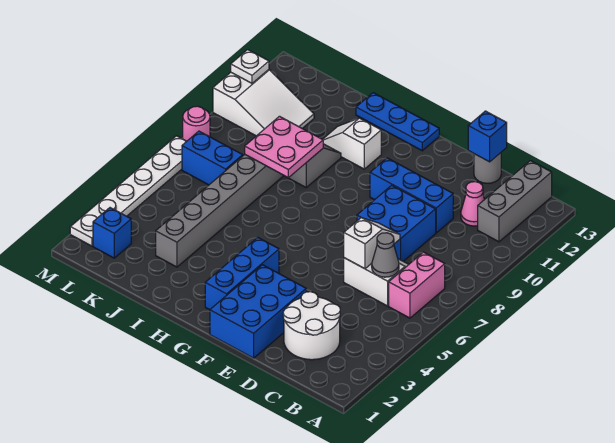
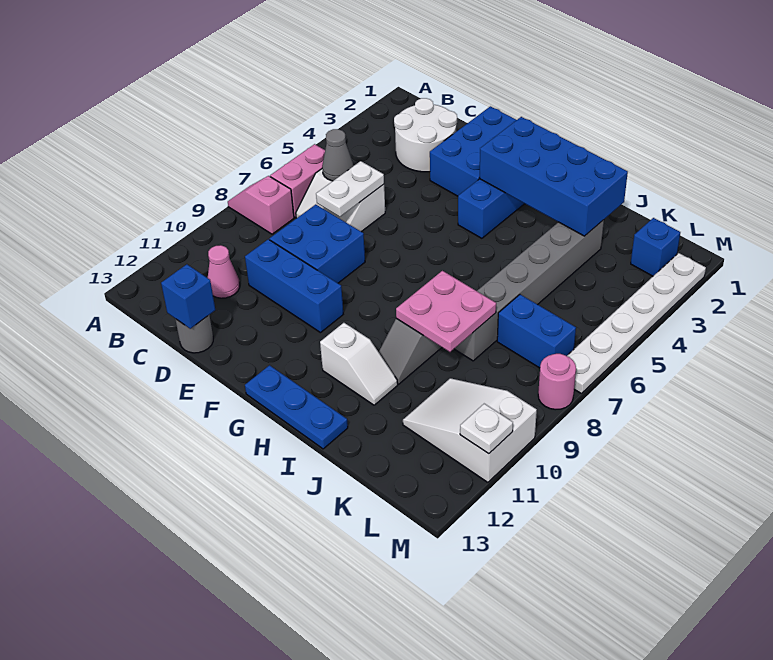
none -> pink 1x2 slope [228,176,294,234]
grey 1x3 brick [478,161,552,242] -> none
white 1x2 slope [344,218,400,269] -> white 1x2 plate [316,161,384,217]
none -> blue 2x4 brick [479,117,628,236]

